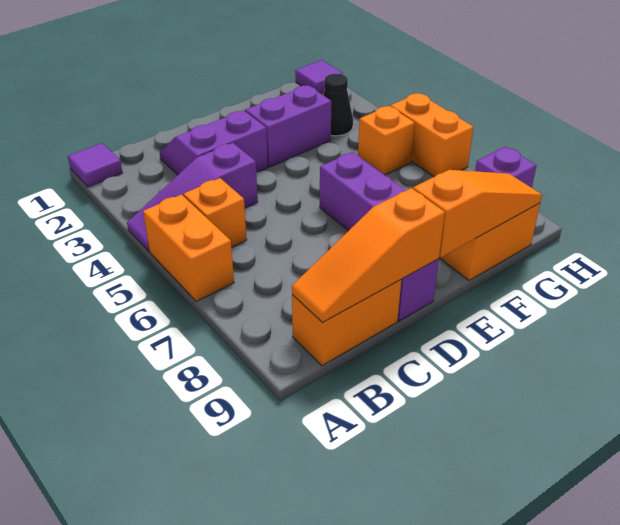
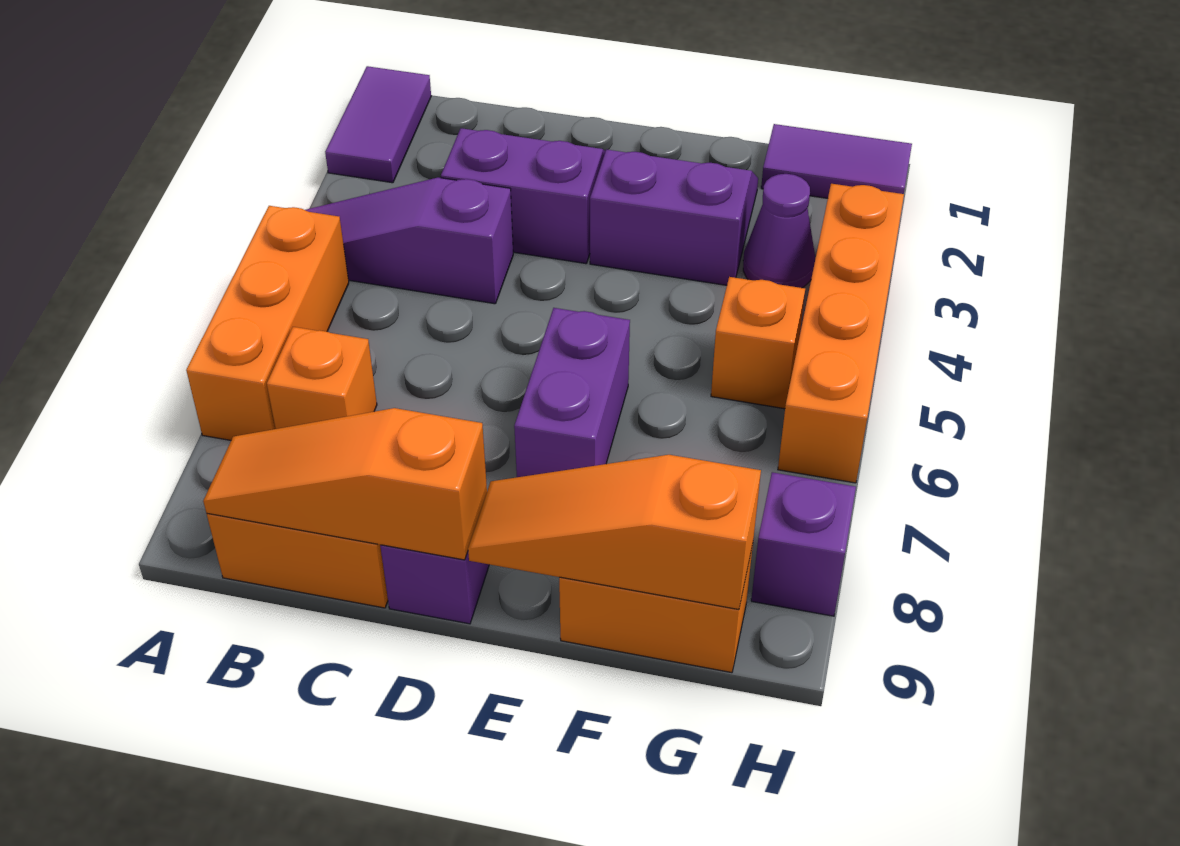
purple 1x1 tile [68,143,123,187] -> purple 1x2 tile [325,66,431,183]
orange 1x2 brick [143,195,234,301] -> orange 1x3 brick [186,206,349,440]
orange 1x1 brick [184,178,247,248] -> orange 1x1 brick moved to [267,327,377,429]
orange 1x3 slope [413,170,542,257] -> orange 1x3 slope turned to [468,455,761,610]
black 1x1 cone [323,74,353,136] -> purple 1x1 cone [743,174,815,288]
purple 1x1 tile [295,60,343,94] -> purple 1x2 tile [761,124,912,198]
orange 1x2 brick [390,93,474,177] -> orange 1x4 brick [778,184,904,483]

